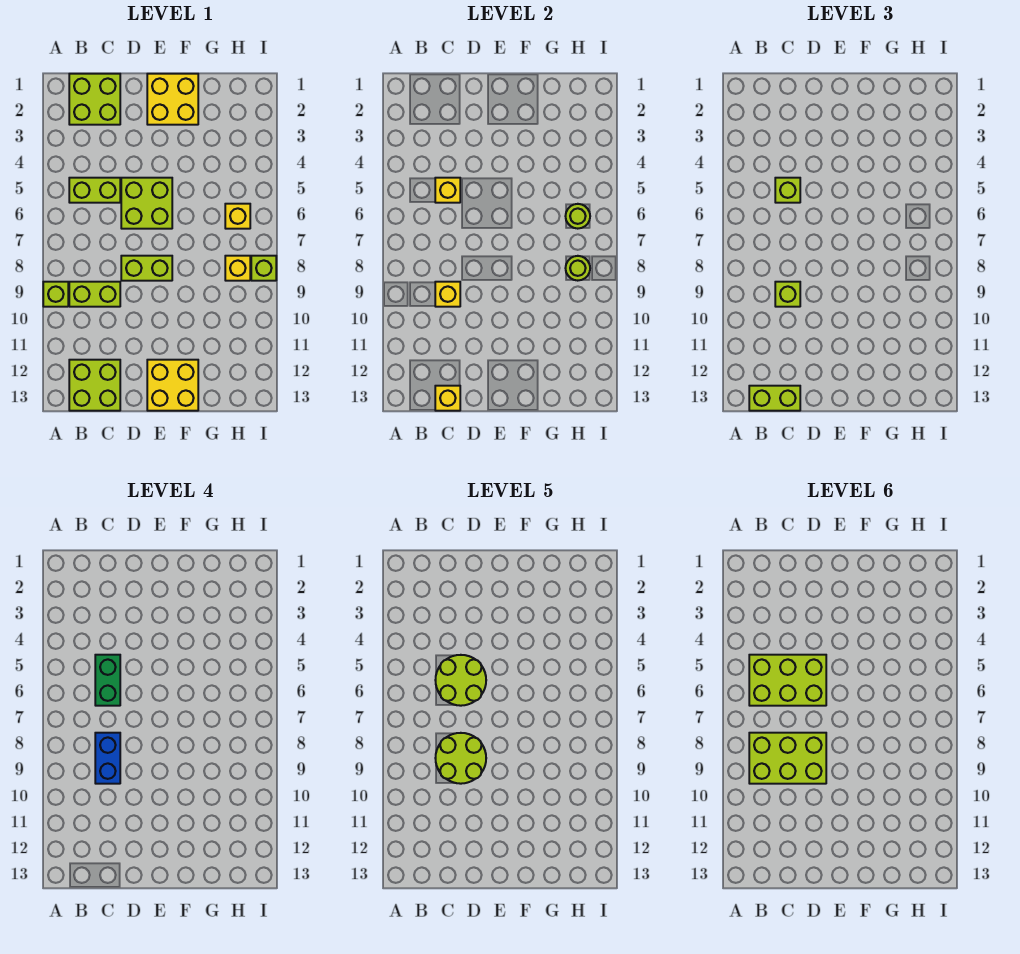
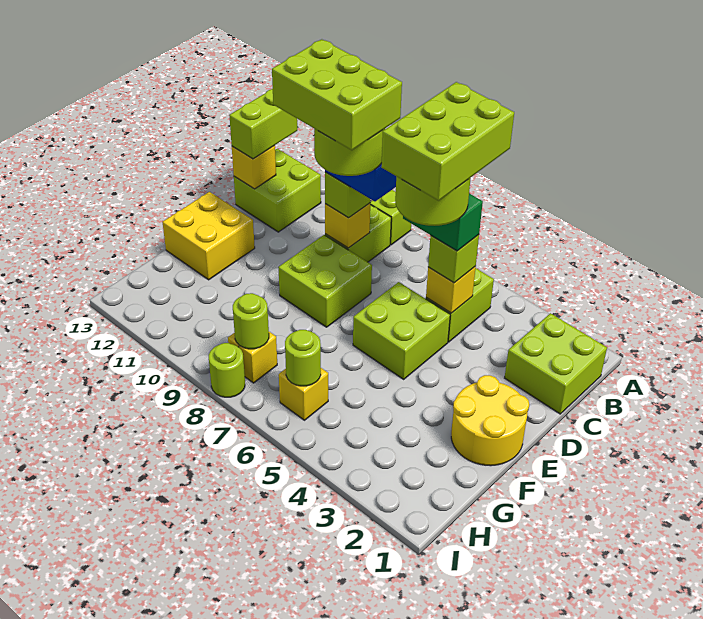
lime 2x3 brick [749,733,826,784] -> lime 2x3 brick turned to [272,39,402,150]
lime 1x2 brick [121,256,172,281] -> lime 2x2 brick [278,235,372,327]
yellow 2x2 brick [147,74,198,125] -> yellow 2x2 round brick [451,375,529,466]
lime 1x1 brick [251,256,276,281] -> lime 1x1 round brick [209,343,245,397]

